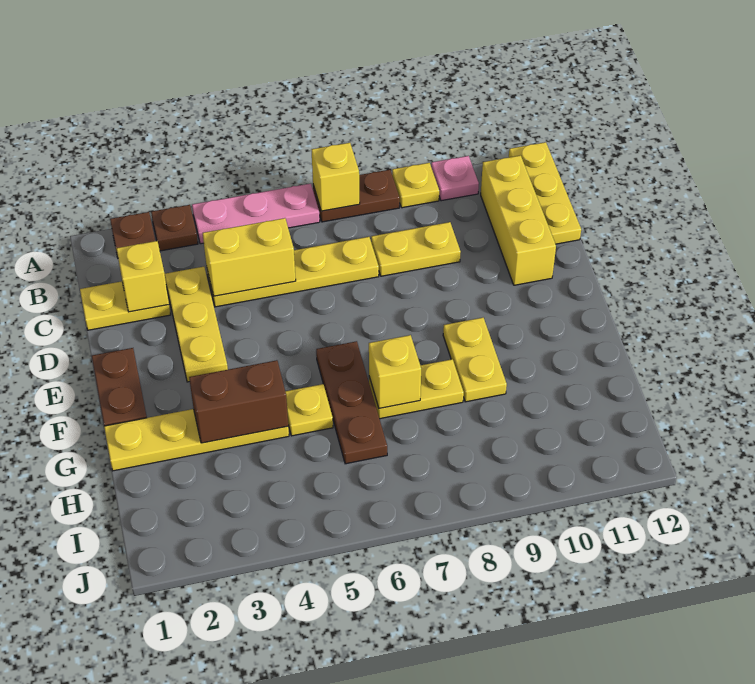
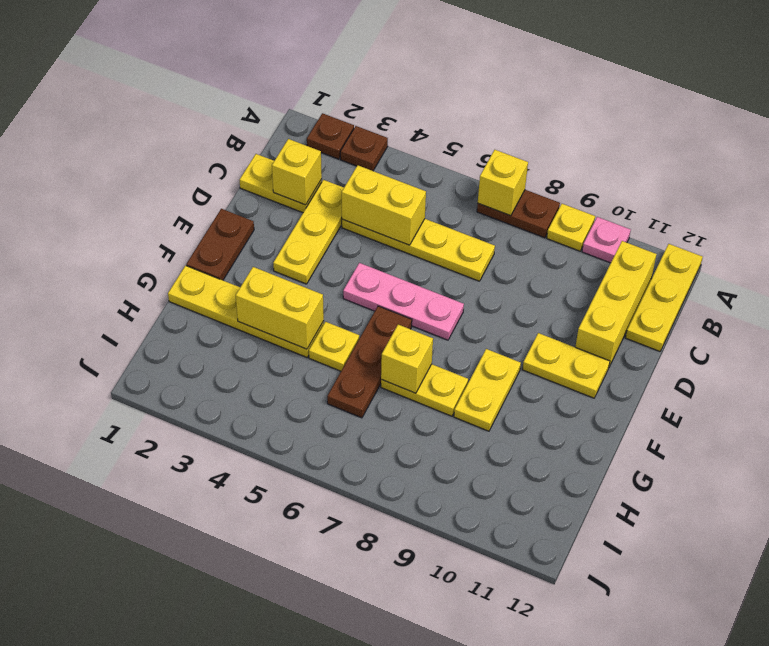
pink 1x3 plate [192,184,320,244] -> pink 1x3 plate moved to [343,263,464,340]
yellow 1x2 plate [371,222,461,276] -> yellow 1x2 plate moved to [522,333,610,398]
brown 1x2 brick [189,360,288,443] -> yellow 1x2 brick [236,267,324,349]

